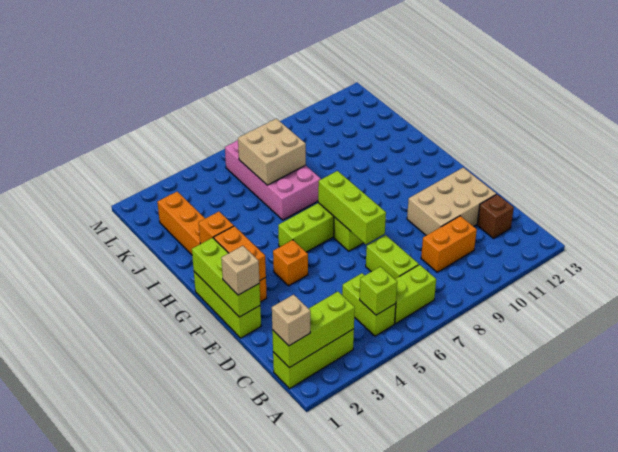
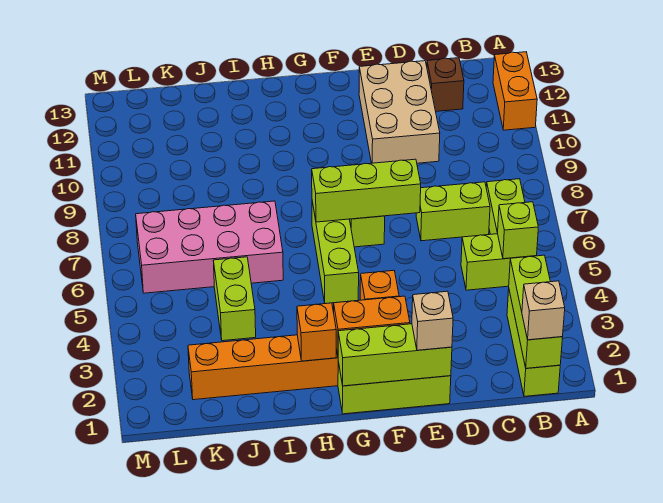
orange 1x2 brick [421,216,477,272] -> orange 1x2 brick moved to [493,52,537,130]
none -> lime 1x2 brick [213,257,256,341]
tan 2x2 brick [238,119,306,185] -> none

